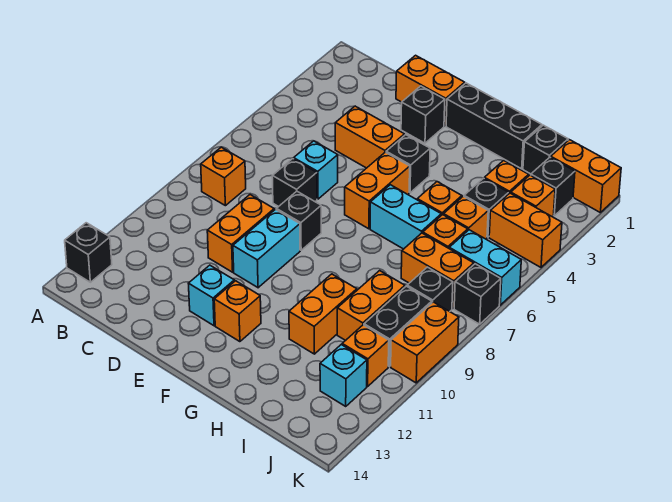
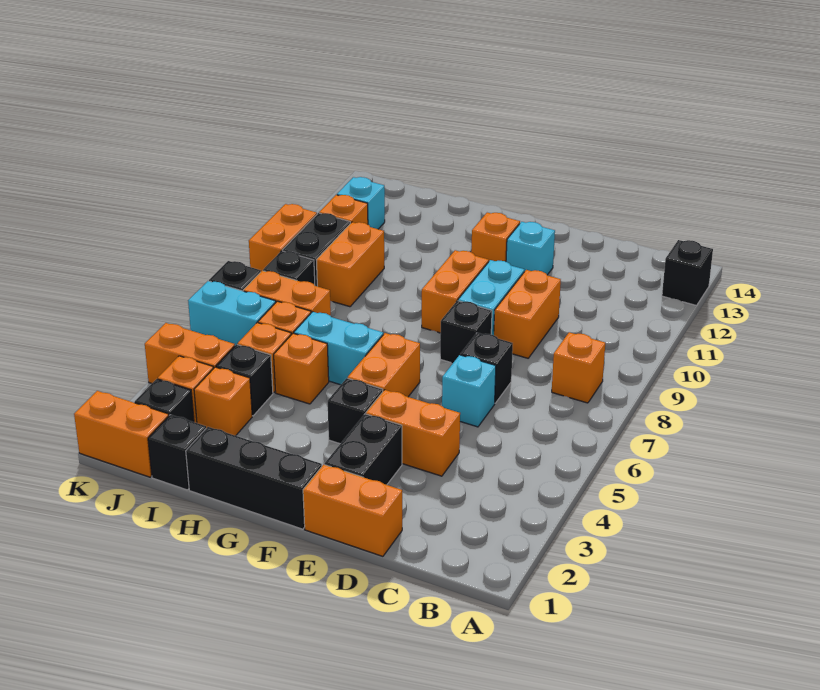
black 1x1 brick [401,86,445,143] -> black 1x2 brick [325,414,402,485]
orange 1x2 brick [289,274,357,354] -> orange 1x2 brick moved to [422,250,489,333]

